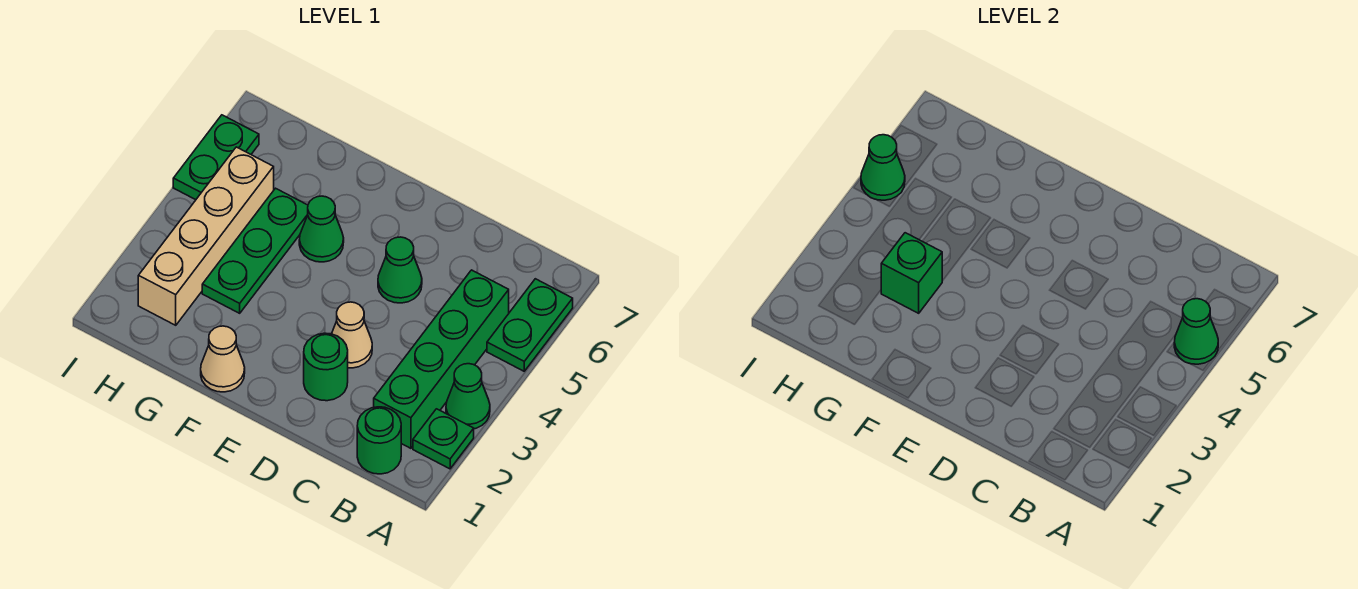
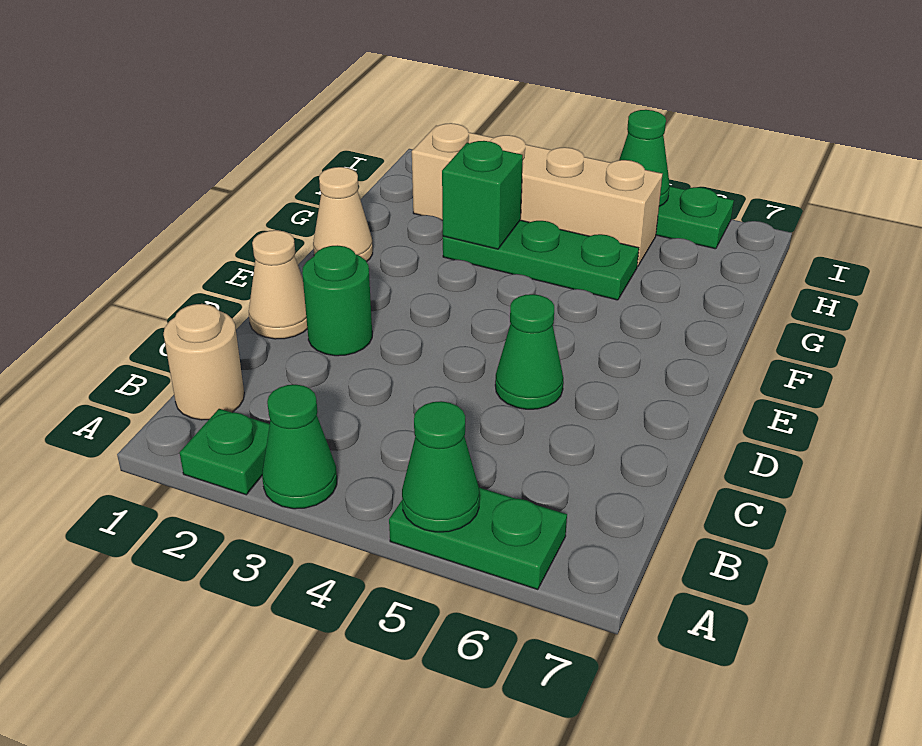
green 1x1 round brick [357,407,401,474] -> tan 1x1 round brick [163,304,244,420]
green 1x4 brick [374,270,509,448] -> none
tan 1x1 cone [332,302,372,368] -> tan 1x1 cone moved to [249,230,307,339]
green 1x1 cone [299,196,344,262] -> none

